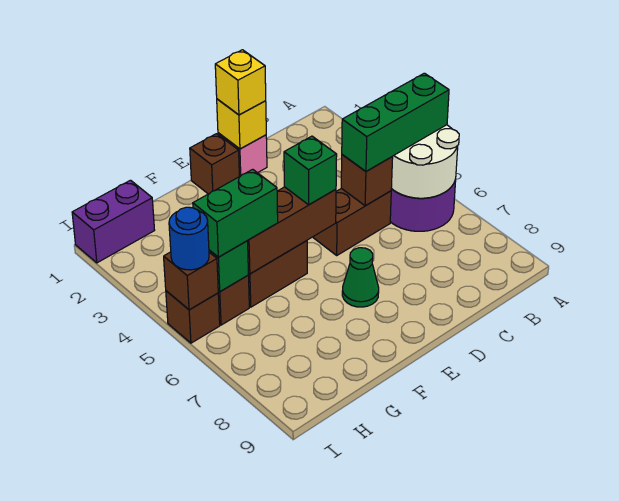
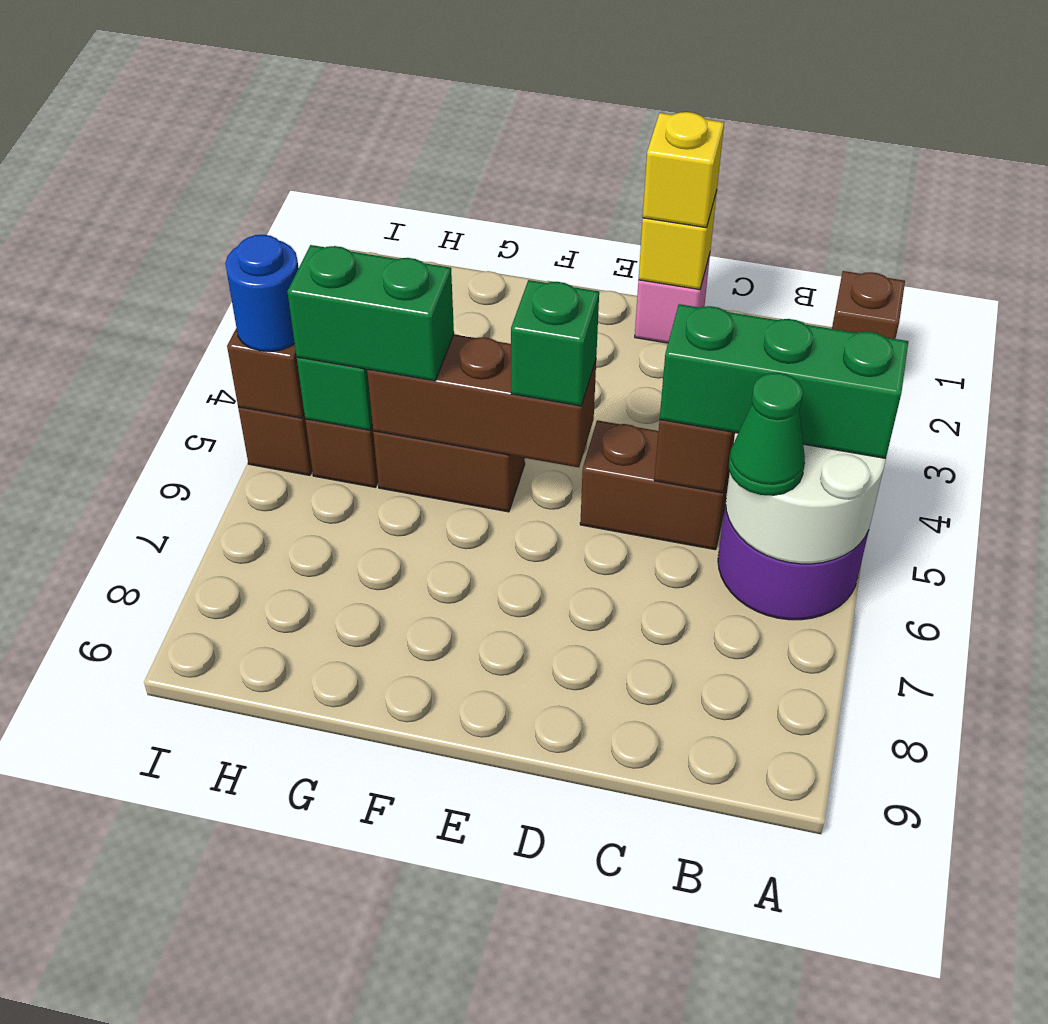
brown 1x1 brick [190,134,239,194] -> brown 1x1 brick moved to [832,271,905,339]
green 1x1 cone [342,248,379,307] -> green 1x1 cone moved to [729,373,805,496]
purple 1x2 brick [72,180,155,263] -> none

